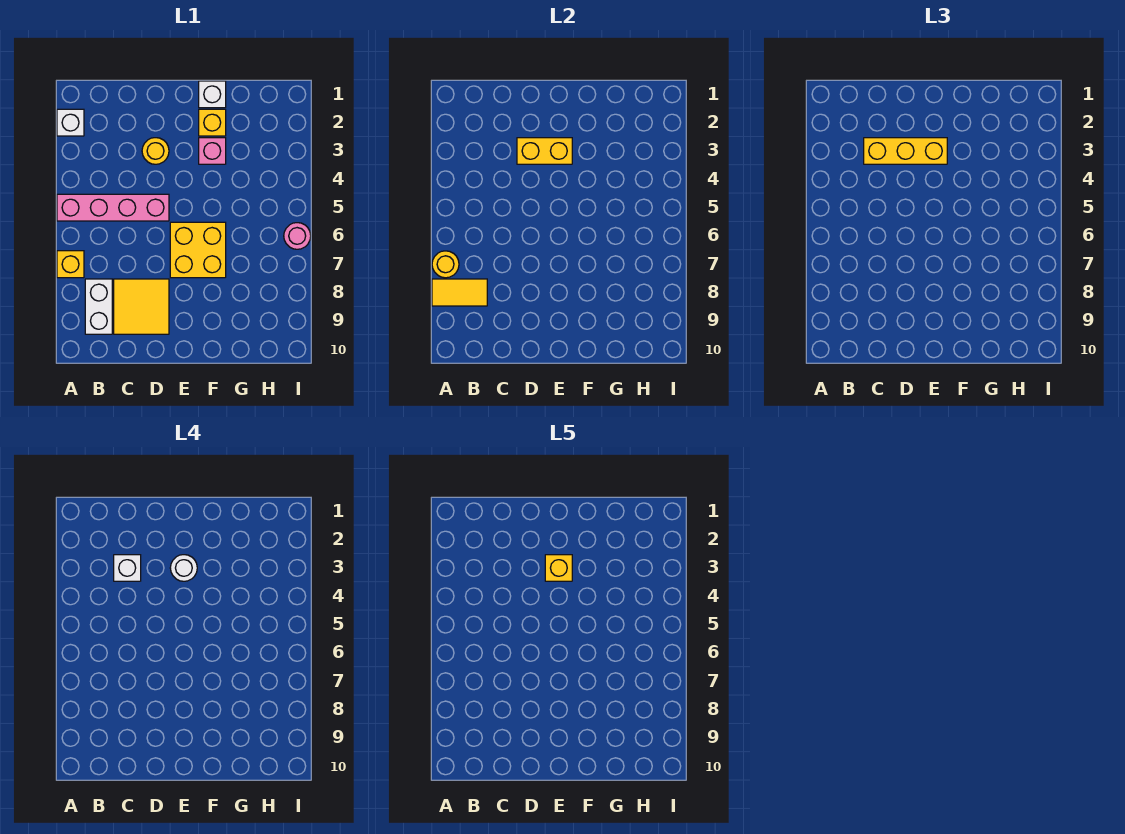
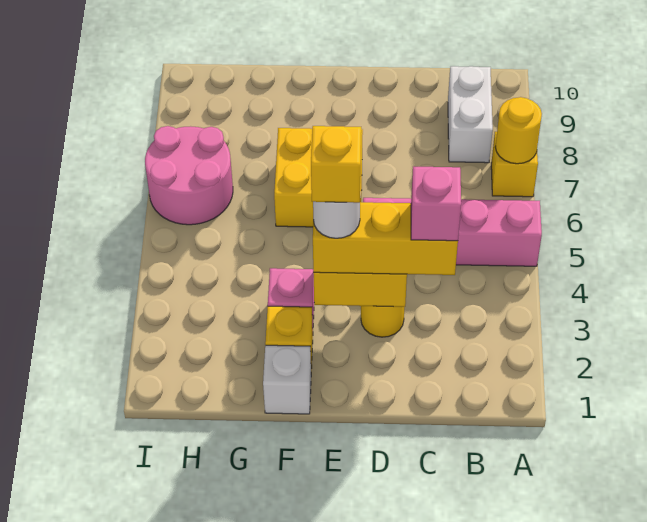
white 1x1 brick [57,109,84,136] -> none
yellow 1x2 tile [432,279,487,306] -> none
white 1x1 brick [114,555,141,581] -> pink 1x1 brick [411,166,461,241]
yellow 2x2 tile [114,279,169,334] -> none
pink 1x1 round brick [284,223,311,249] -> pink 2x2 round brick [145,126,233,225]

